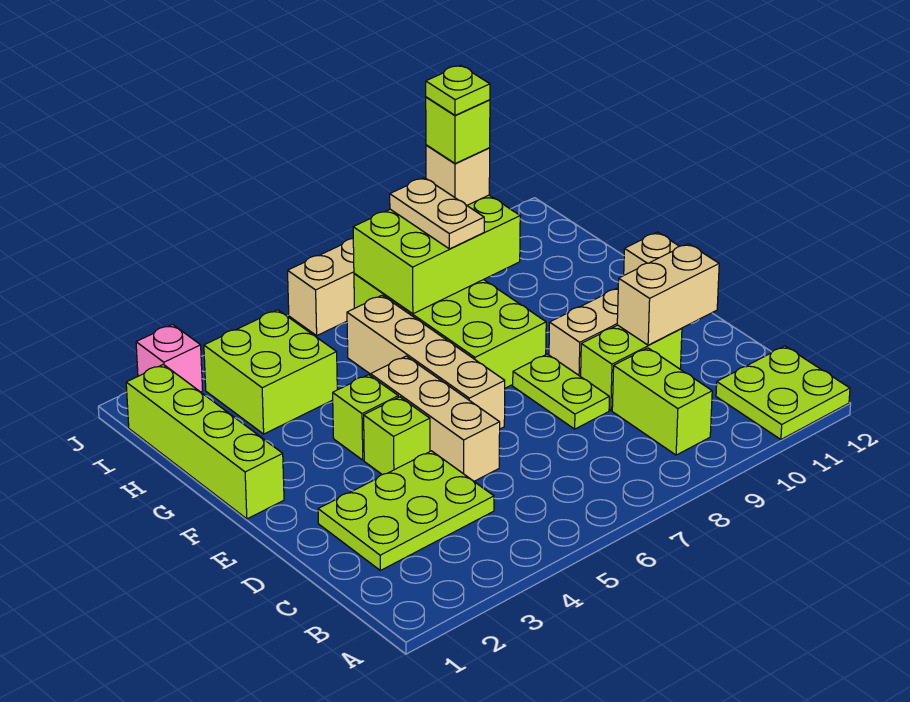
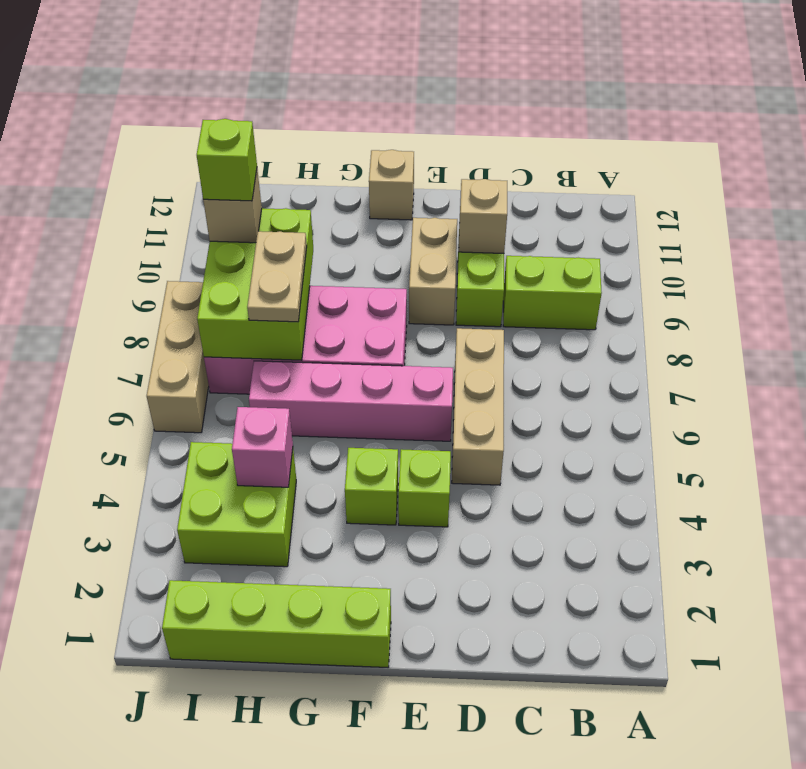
lime 2x2 plate [716,346,850,439] -> none
lime 2x3 plate [318,451,494,570] -> none
tan 1x3 brick [371,356,500,481] -> tan 1x3 brick turned to [452,328,504,485]
lime 1x2 plate [513,354,609,429] -> none
tan 1x2 brick [617,244,719,345] -> tan 1x1 brick [459,179,507,253]
tan 1x4 brick [347,295,505,429] -> pink 1x4 brick [249,361,453,441]
lime 2x4 brick [354,273,546,388] -> pink 2x4 brick [204,286,407,394]
tan 1x2 plate [390,178,484,249] -> tan 1x2 plate turned to [247,231,307,322]
lime 1x1 plate [426,65,490,115] -> none
pink 1x1 brick [136,325,203,392] -> pink 1x1 brick moved to [232,407,293,487]

